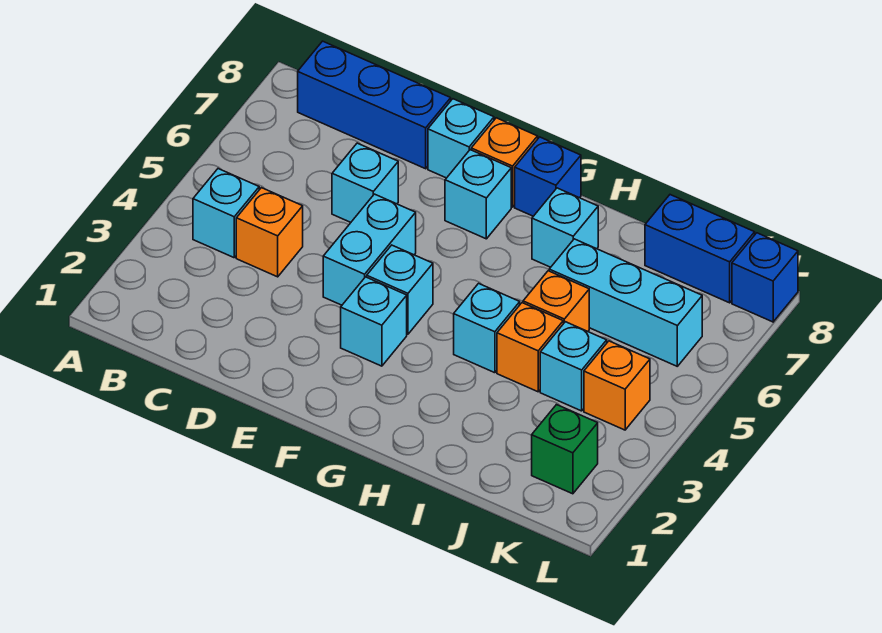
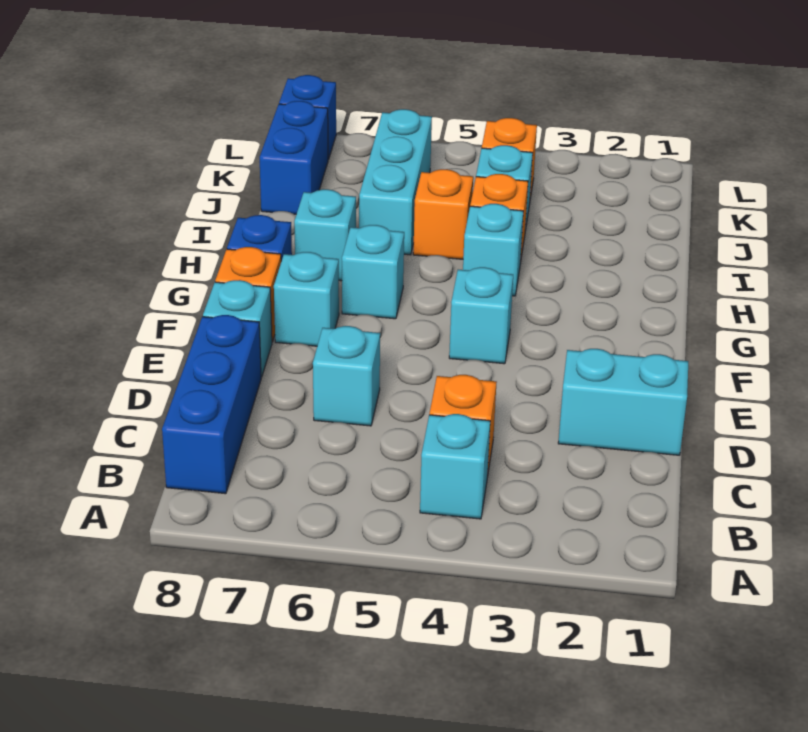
cyan 1x2 brick [323,194,416,305] -> cyan 1x2 brick moved to [558,349,688,455]
cyan 1x1 brick [341,277,407,366] -> cyan 1x1 brick moved to [342,225,404,319]
green 1x1 brick [532,405,598,494] -> none

